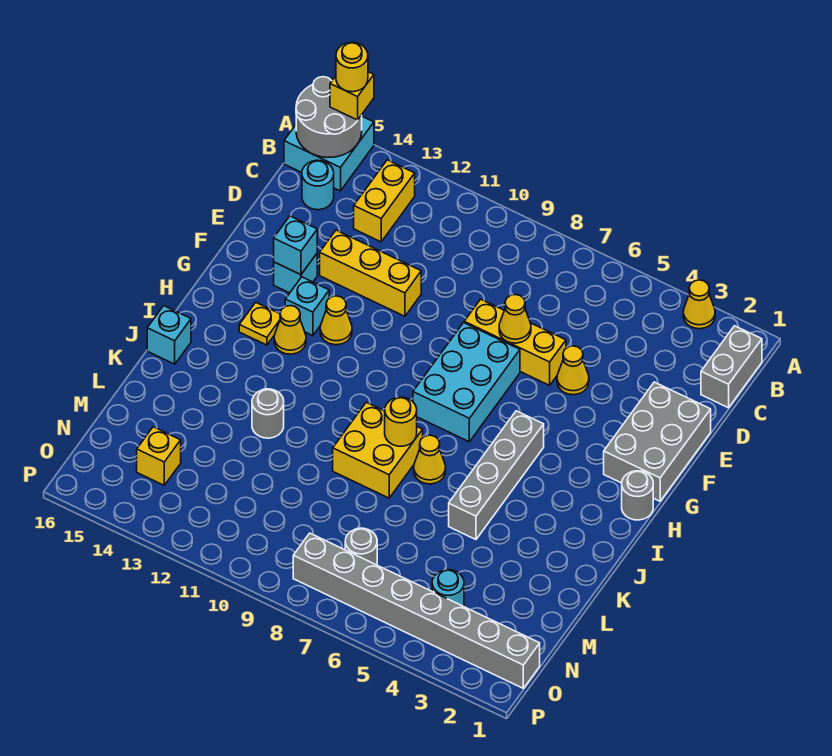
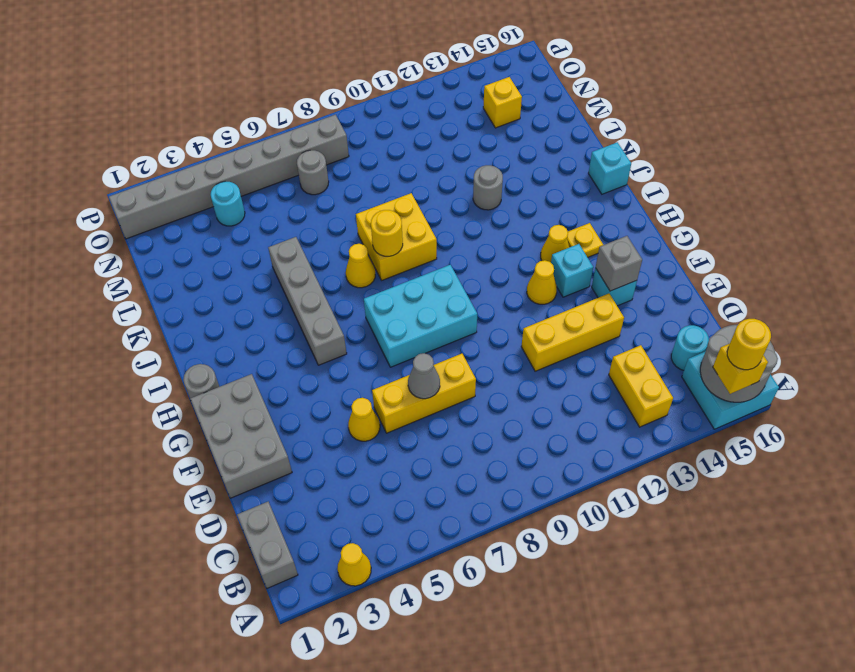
yellow 1x1 cone [499,295,531,343] -> grey 1x1 cone [408,353,440,399]
cyan 2x3 brick [413,323,520,442] -> cyan 2x3 brick turned to [364,265,477,367]
cyan 1x1 brick [274,216,317,275] -> grey 1x1 brick [596,236,642,291]

